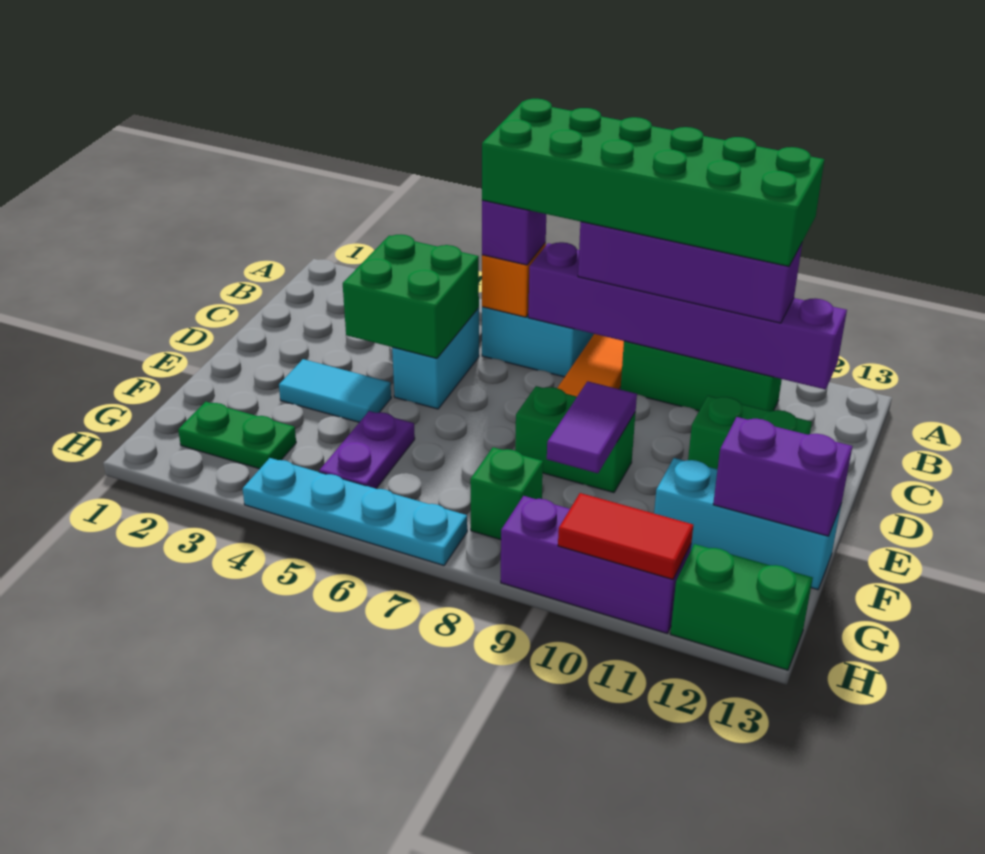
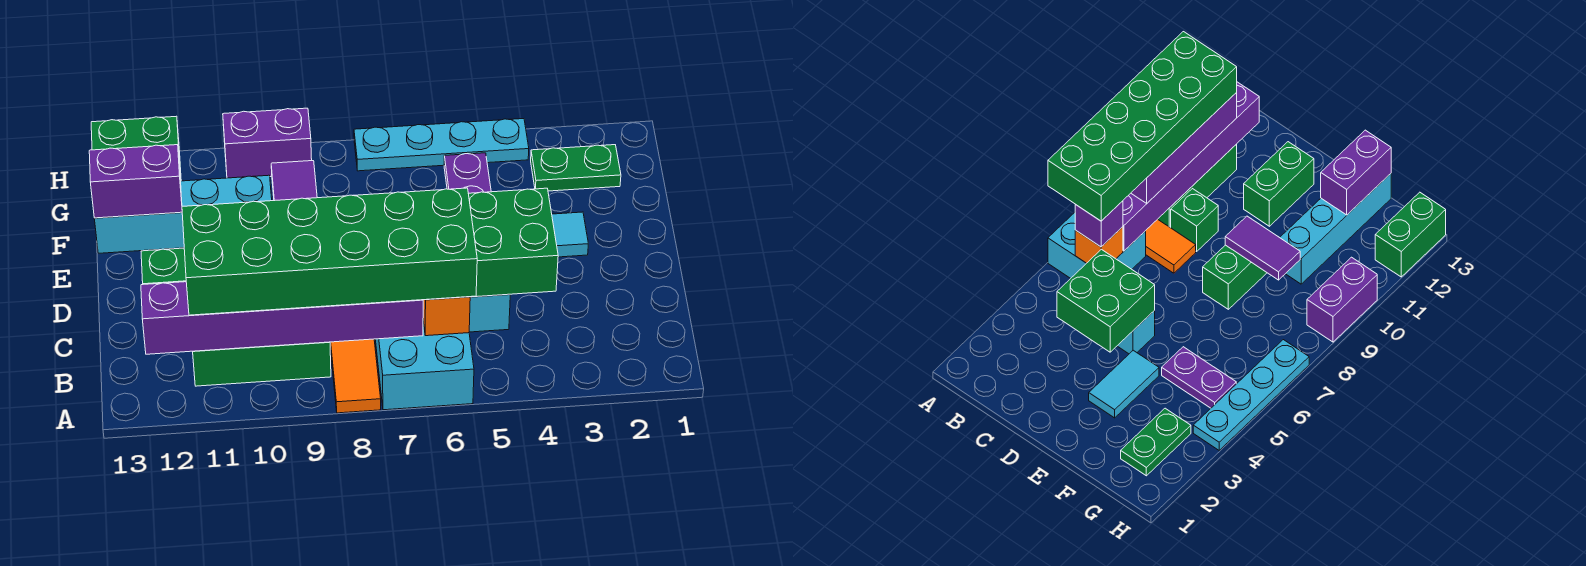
cyan 1x3 brick [654,458,841,590] -> cyan 1x4 brick [94,175,272,253]
green 1x1 brick [470,447,543,540] -> green 1x1 brick moved to [1171,189,1218,251]
purple 1x3 brick [501,496,691,633] -> purple 1x2 brick [223,108,312,178]
red 1x2 tile [558,493,693,579] -> none

